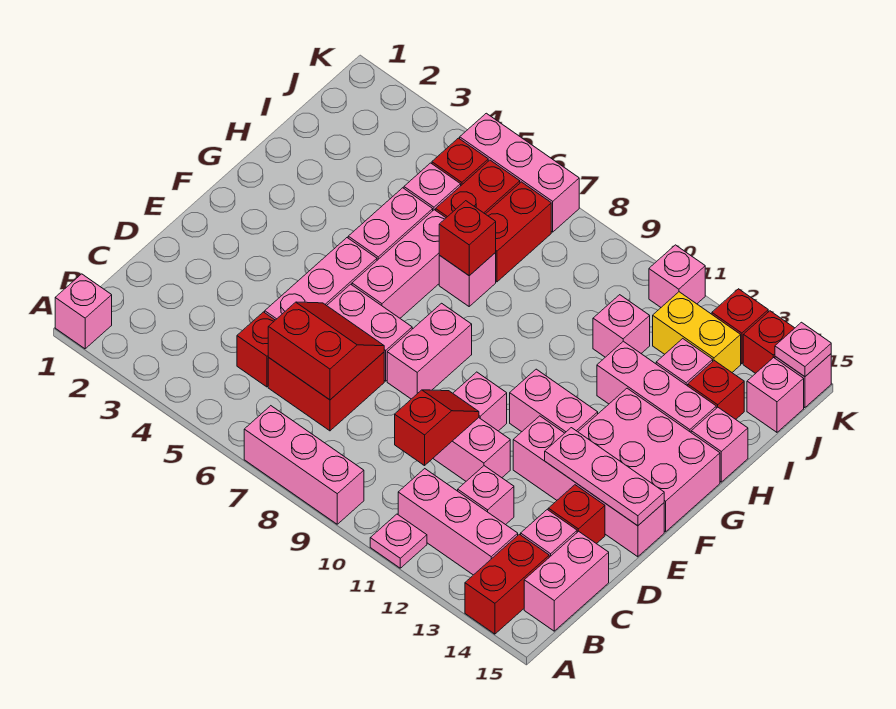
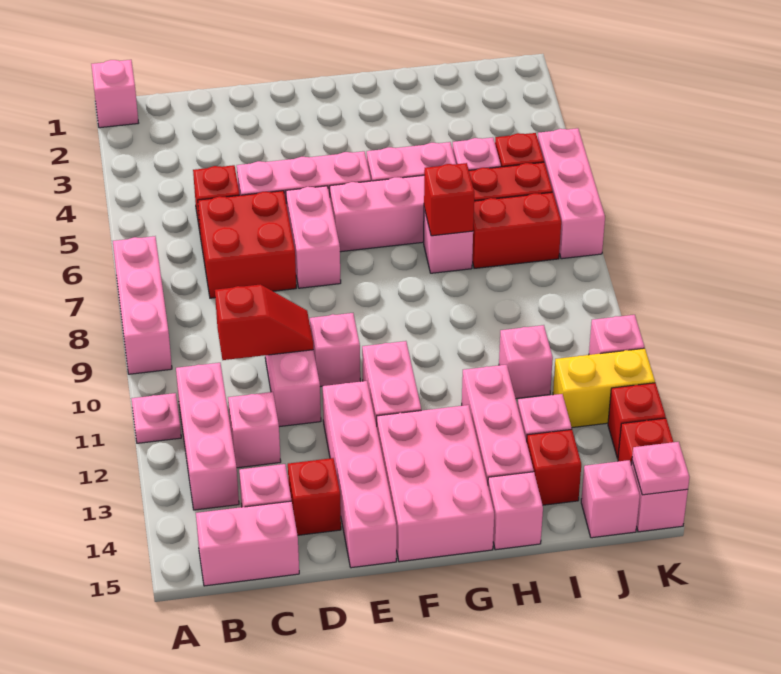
red 1x2 brick [465,534,549,634] -> none
red 2x2 slope [268,302,384,400] -> none
pink 1x2 brick [387,303,472,399] -> none
pink 1x3 plate [545,428,664,526] -> none
yellow 1x2 brick [653,292,741,372] -> yellow 1x2 brick turned to [553,348,655,428]

